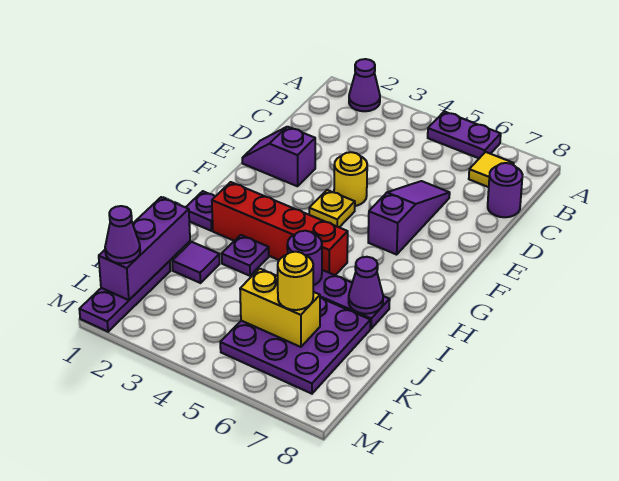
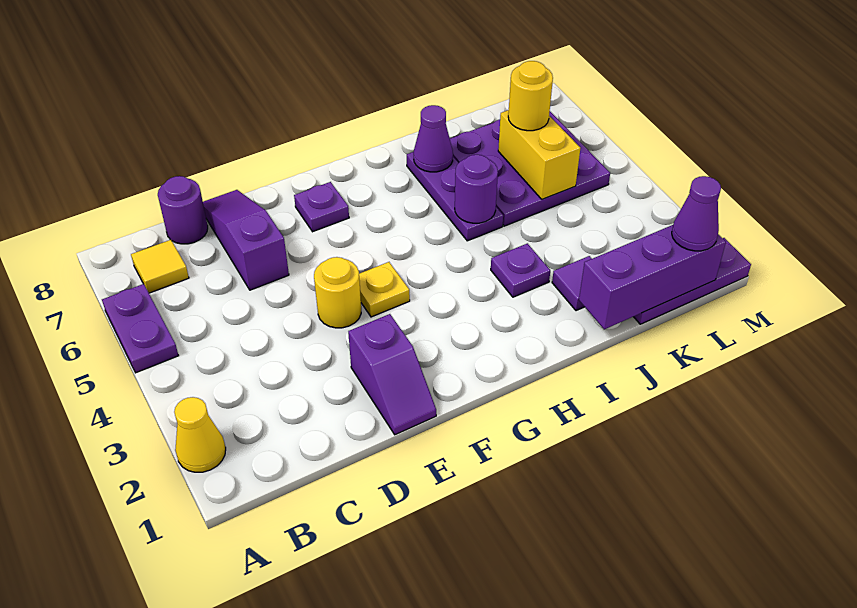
purple 1x1 cone [349,59,380,111] -> yellow 1x1 cone [174,397,226,472]
purple 1x3 slope [368,181,450,255] -> purple 1x3 slope turned to [203,190,289,290]
purple 1x1 plate [186,191,215,231] -> purple 1x1 plate moved to [294,182,349,232]
red 1x4 brick [212,182,348,275] -> none

